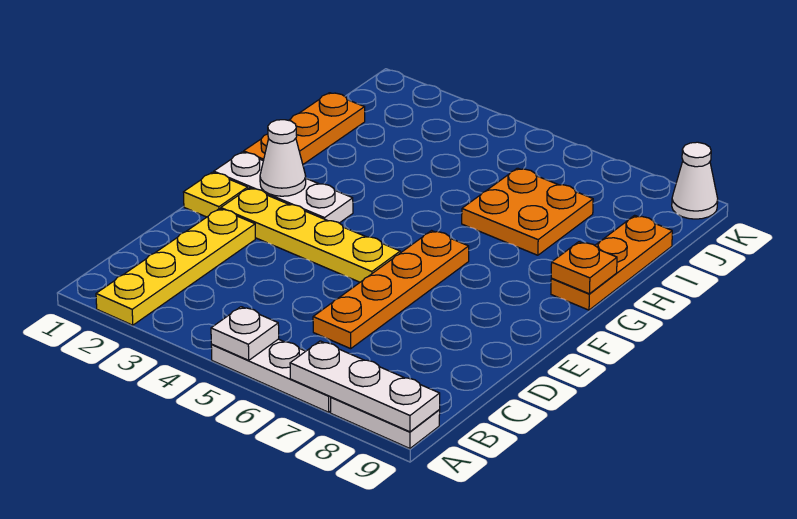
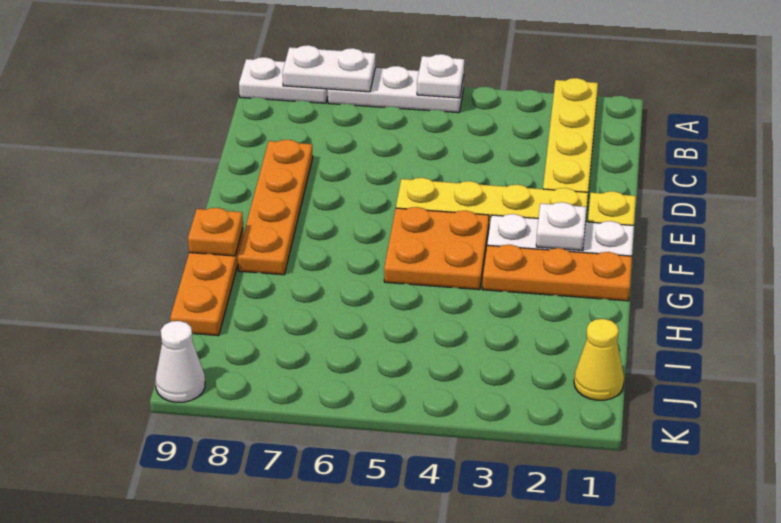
white 1x3 plate [290,341,440,432] -> white 1x2 plate [283,45,375,92]
orange 1x4 plate [313,231,469,349] -> orange 1x4 plate moved to [238,140,313,275]
white 1x1 cone [260,120,306,196] -> white 1x1 plate [536,202,586,250]
orange 1x3 plate [244,93,365,164] -> orange 1x3 plate turned to [482,245,632,301]
orange 2x2 plate [462,168,593,255] -> orange 2x2 plate moved to [384,207,489,290]
none -> yellow 1x1 cone [574,319,624,400]

